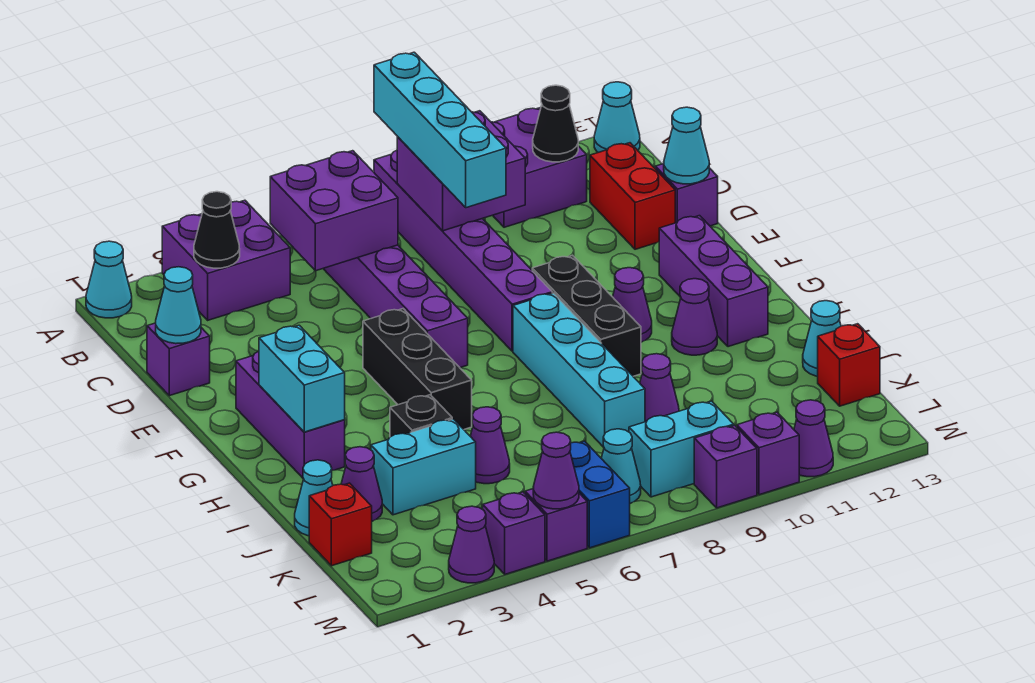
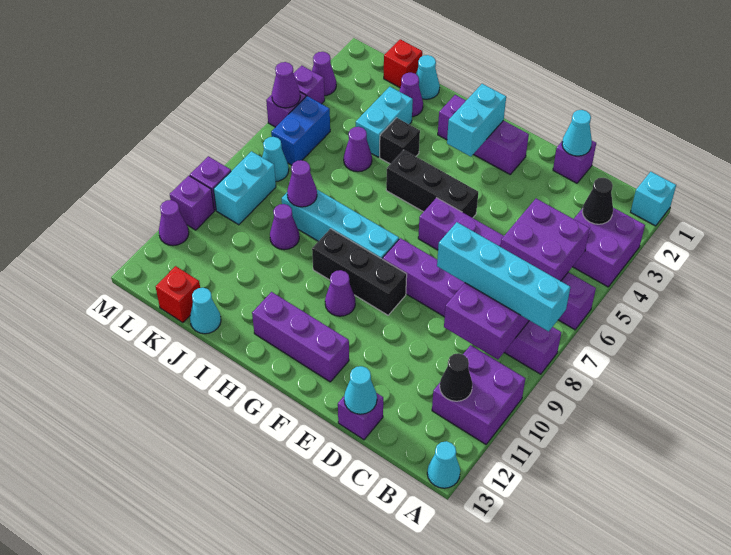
cyan 1x1 cone [86,241,132,318] -> cyan 1x1 brick [631,172,676,226]
red 1x2 brick [590,143,675,249] -> none
cyan 1x2 brick [259,325,345,432] -> cyan 1x2 brick turned to [447,84,506,157]
purple 1x1 cone [672,279,717,355] -> purple 1x1 cone moved to [287,160,317,207]
blue 1x2 brick [570,441,630,548] -> blue 1x2 brick turned to [271,96,330,165]

